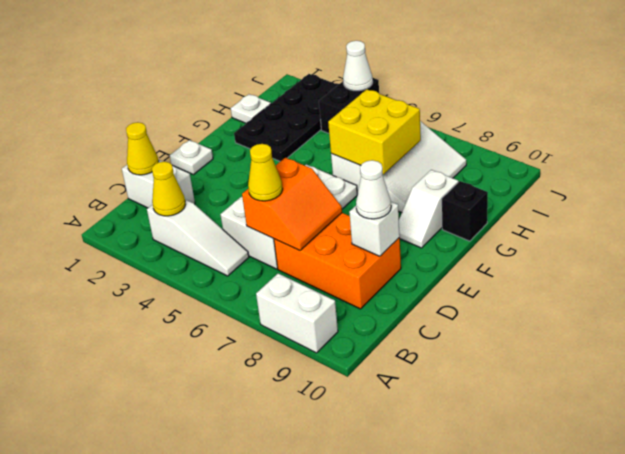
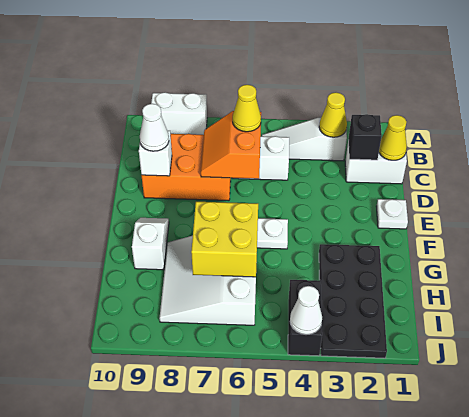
black 1x1 brick [442,181,488,241] -> black 1x1 brick moved to [348,114,382,160]
white 1x1 plate [231,94,271,123] -> none

